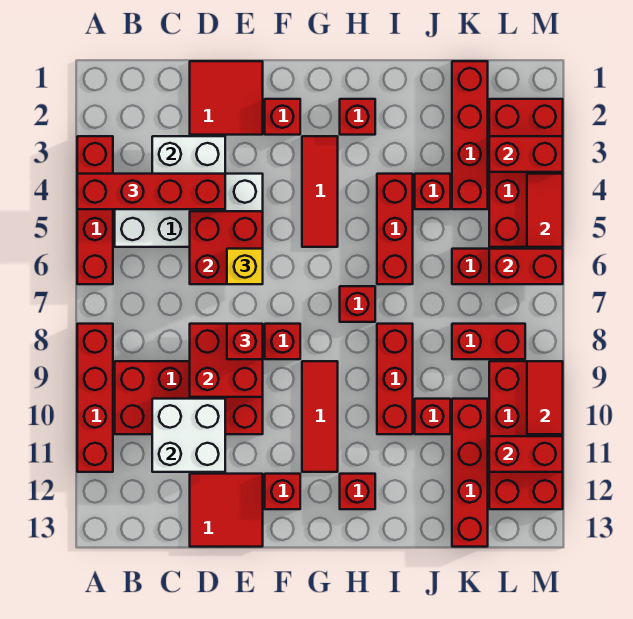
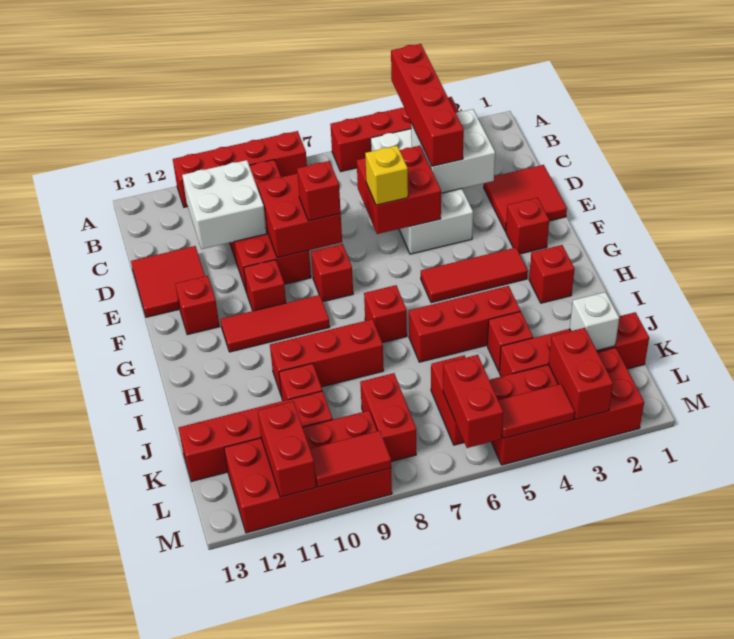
red 1x1 brick [340,474,375,509] -> red 1x1 brick moved to [244,260,286,311]
none -> white 1x1 brick [570,292,619,350]

